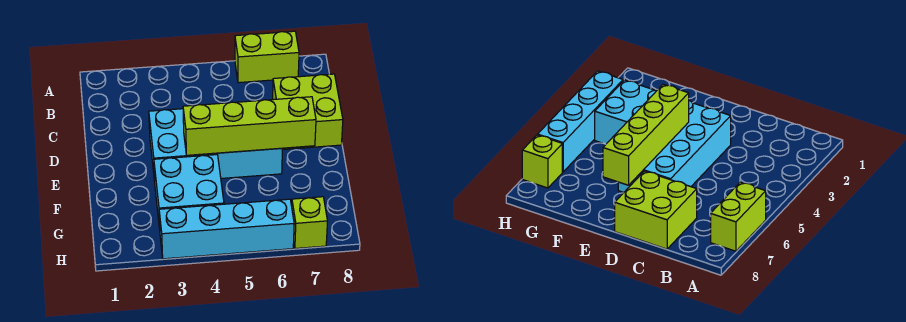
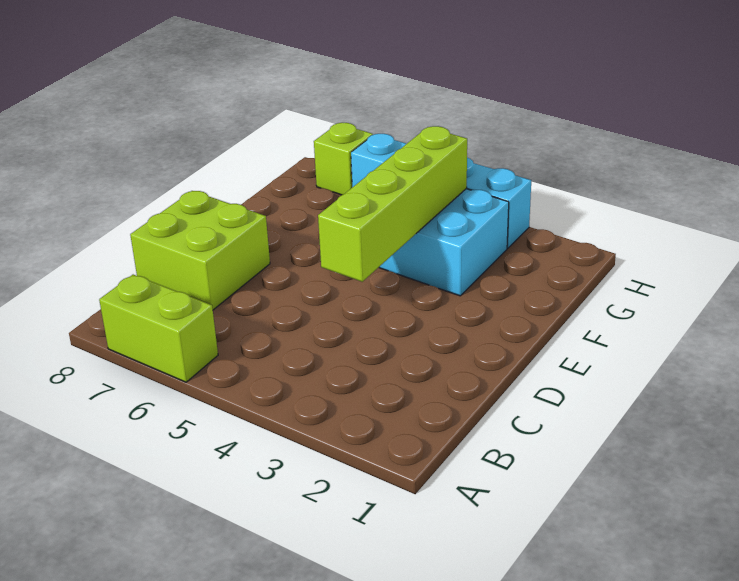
cyan 2x4 brick [149,109,282,181] -> none
lime 1x4 brick [183,97,316,155] -> lime 1x4 brick turned to [318,126,467,282]

